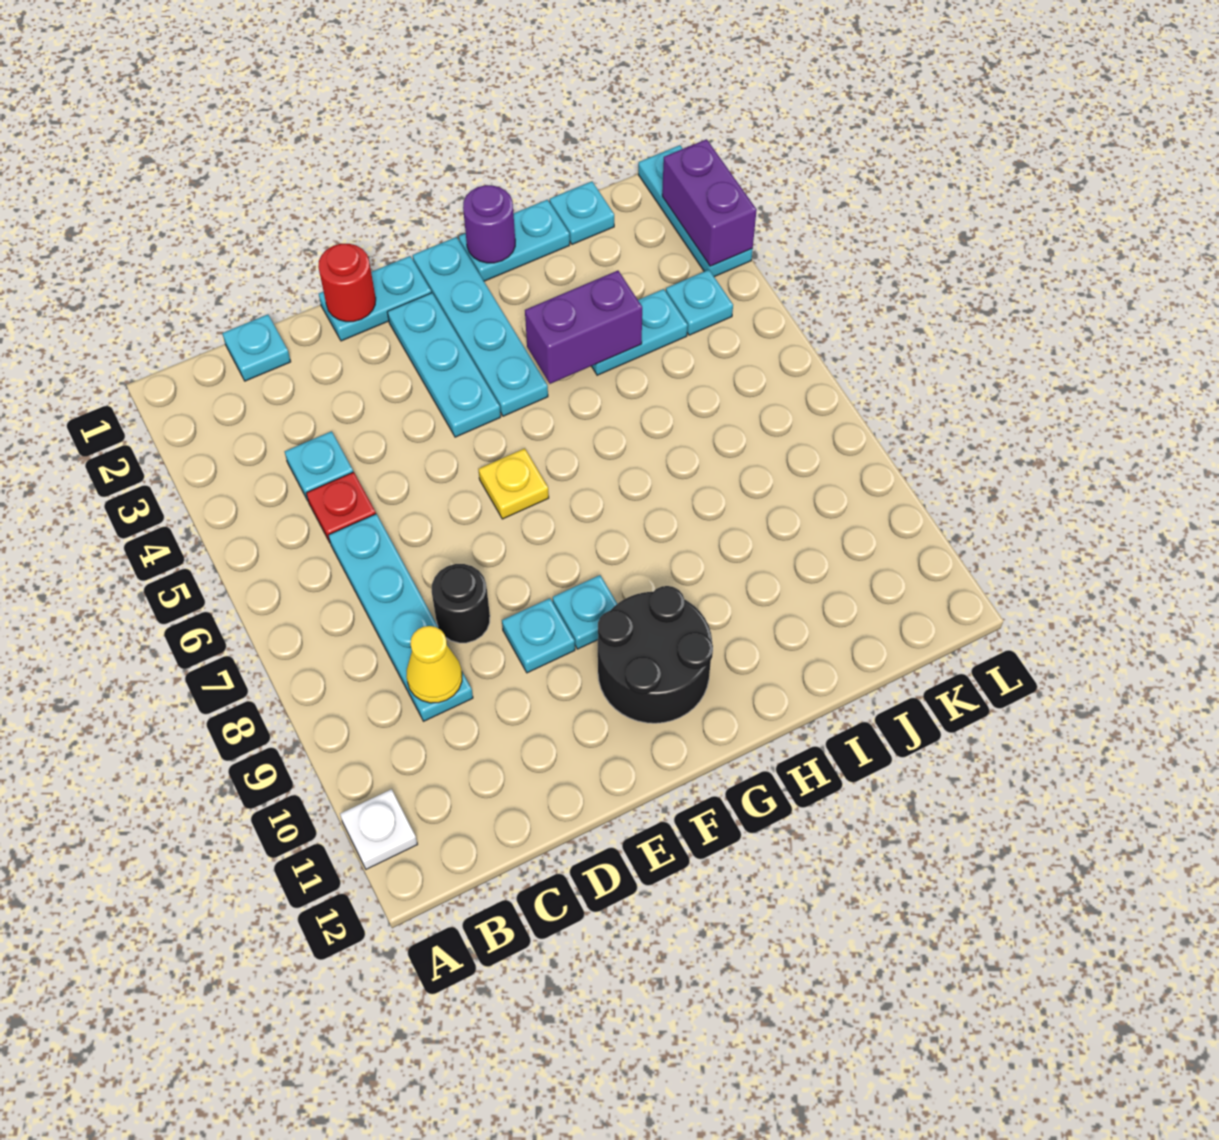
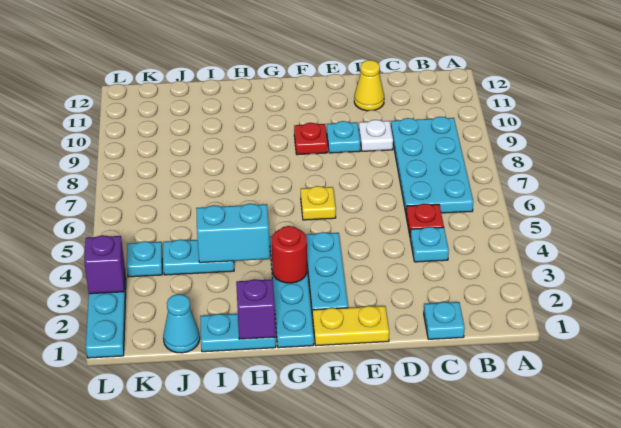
white 1x1 plate [340,789,417,869] -> white 1x1 plate moved to [359,120,393,151]
cyan 1x4 plate [328,514,473,721] -> cyan 2x4 plate [391,117,474,213]
yellow 1x1 cone [406,626,462,703] -> yellow 1x1 cone moved to [354,60,384,111]
black 1x1 round brick [432,564,490,643] -> none
cyan 1x2 plate [319,256,431,341] -> yellow 1x2 plate [313,306,389,346]
red 1x1 round brick [318,244,376,322] -> red 1x1 round brick moved to [272,226,307,283]
cyan 1x1 plate [553,575,617,649] -> red 1x1 plate [294,123,328,155]
black 2x2 round brick [598,586,713,723] -> none
purple 1x1 round brick [463,185,515,263] -> purple 1x1 brick [236,279,275,339]
purple 1x2 brick [525,271,642,384] -> cyan 1x2 brick [196,204,270,263]
cyan 1x1 plate [550,181,614,244] -> cyan 1x1 cone [163,294,200,353]
purple 1x2 brick [662,139,757,266] -> purple 1x1 brick [84,235,125,294]

